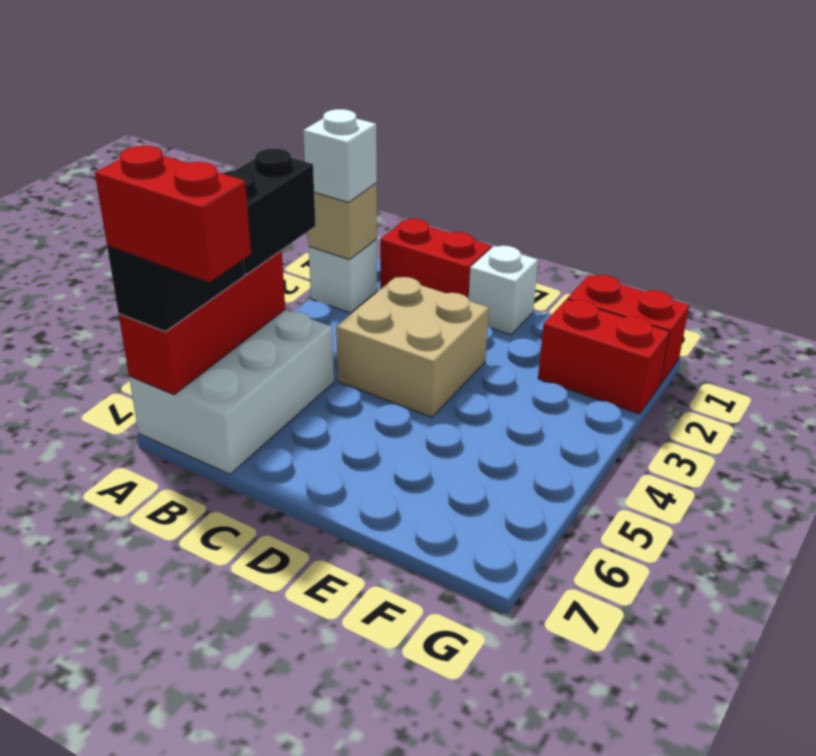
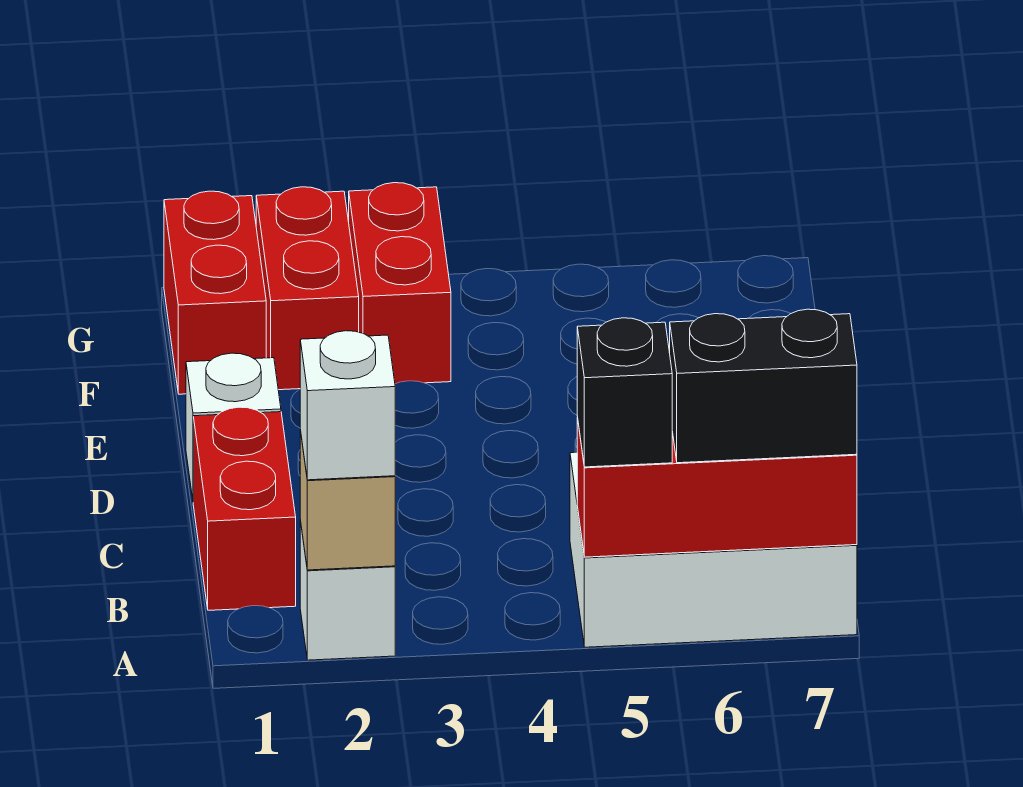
black 1x2 brick [222,148,316,274] -> black 1x1 brick [577,318,672,467]
red 1x2 brick [95,146,251,282] -> red 1x2 brick moved to [349,183,451,384]
tan 2x2 brick [336,277,489,417] -> none

